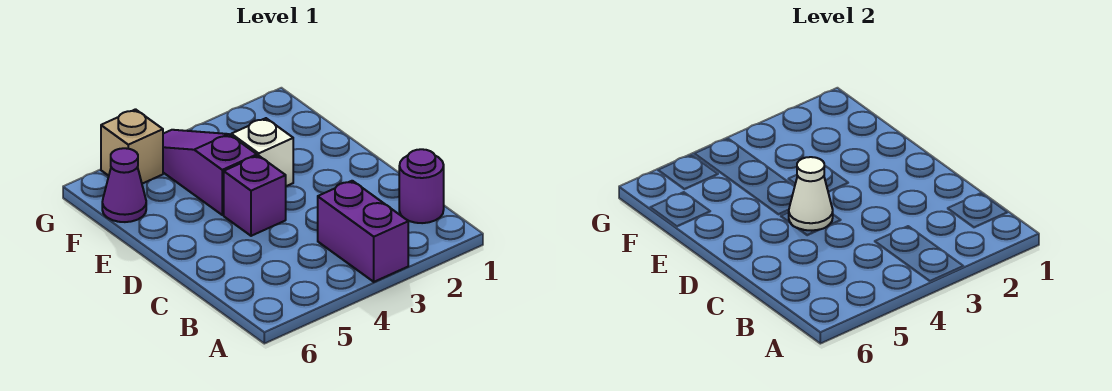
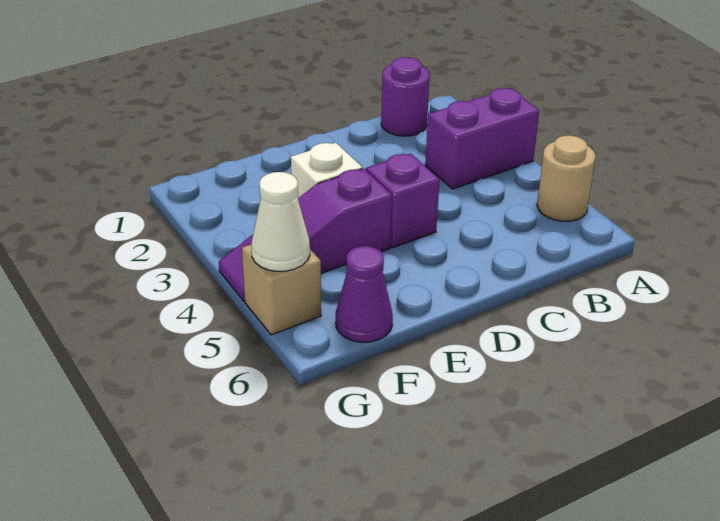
none -> tan 1x1 round brick [537,135,596,221]
white 1x1 cone [789,157,833,231] -> white 1x1 cone moved to [252,172,310,271]

